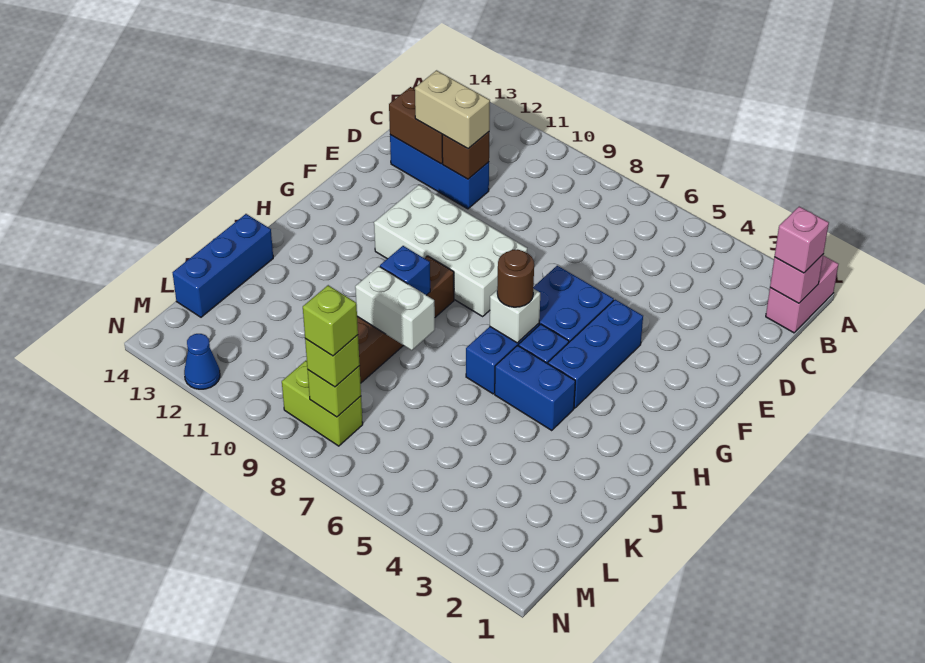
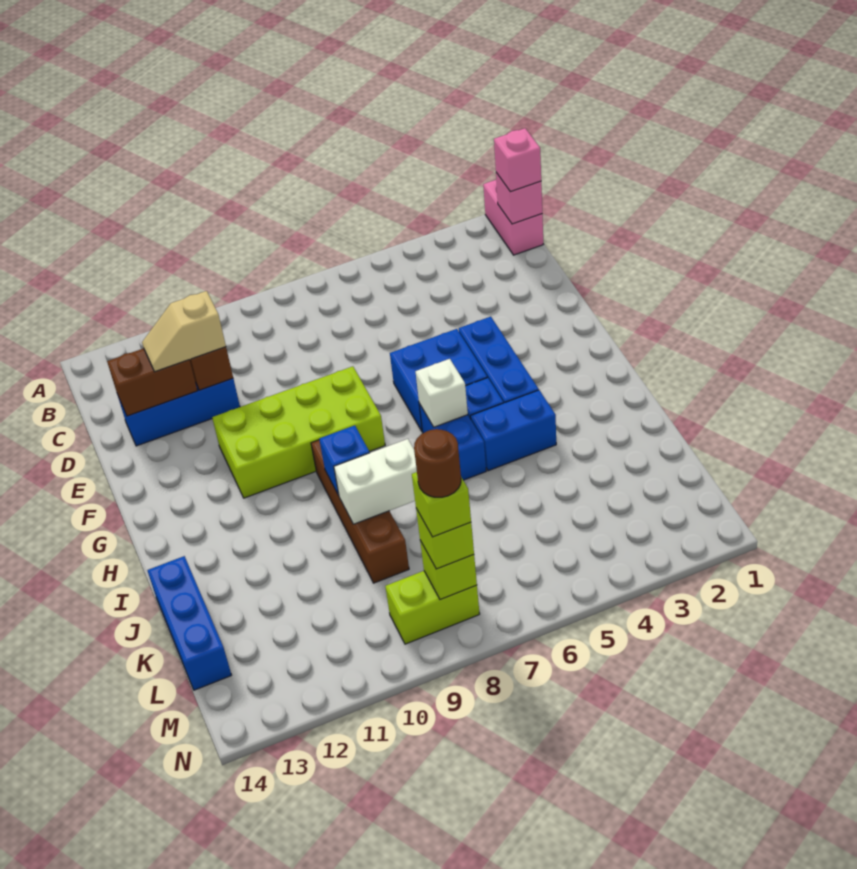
tan 1x2 brick [415,70,490,149] -> tan 1x2 slope [142,291,226,372]
white 2x4 brick [374,185,527,316] -> lime 2x4 brick [212,366,385,498]
brown 1x1 round brick [497,249,534,307] -> brown 1x1 round brick moved to [414,429,461,497]
blue 1x1 cone [184,334,220,389] -> none

